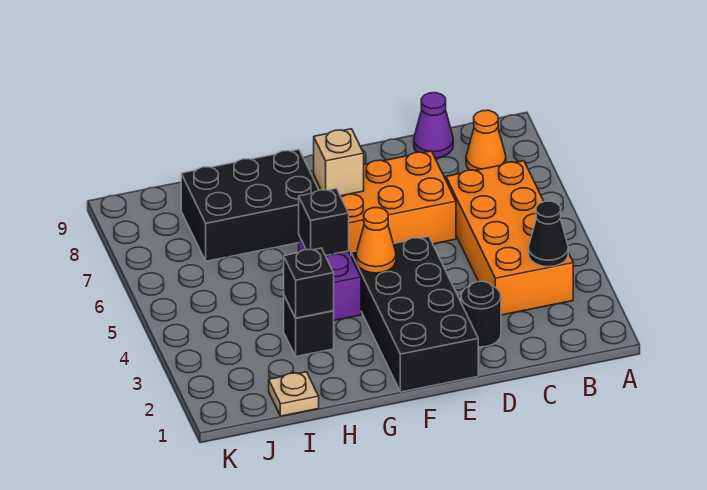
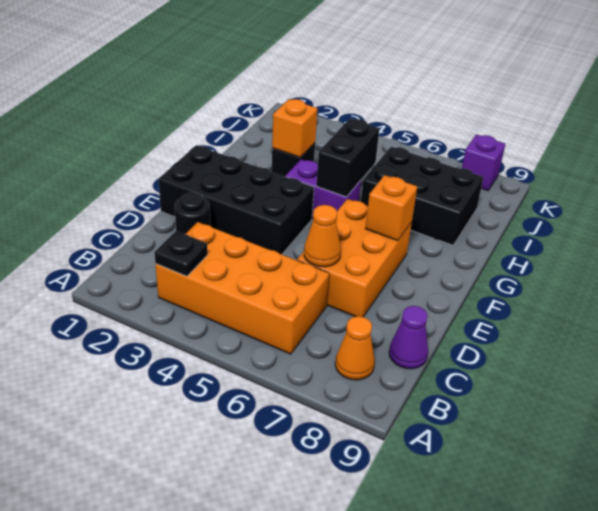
black 1x1 cone [528,201,568,267] -> black 1x1 plate [154,231,208,276]
orange 1x1 cone [356,208,396,273] -> orange 1x1 cone moved to [304,205,341,267]
tan 1x1 brick [314,129,364,196] -> orange 1x1 brick [365,175,417,241]
black 1x1 brick [299,188,349,256] -> black 1x2 brick [316,119,380,197]
black 2x3 brick [181,149,319,261] -> black 2x3 brick turned to [361,147,483,245]
black 1x1 brick [284,248,334,318] -> orange 1x1 brick [272,99,317,157]
tan 1x1 plate [269,372,319,416] -> none
none -> purple 1x1 brick [462,135,505,191]

